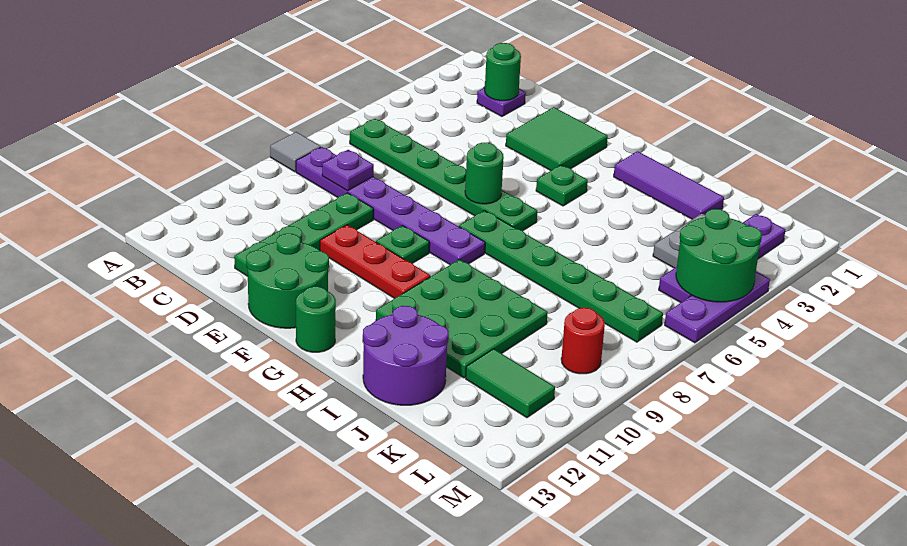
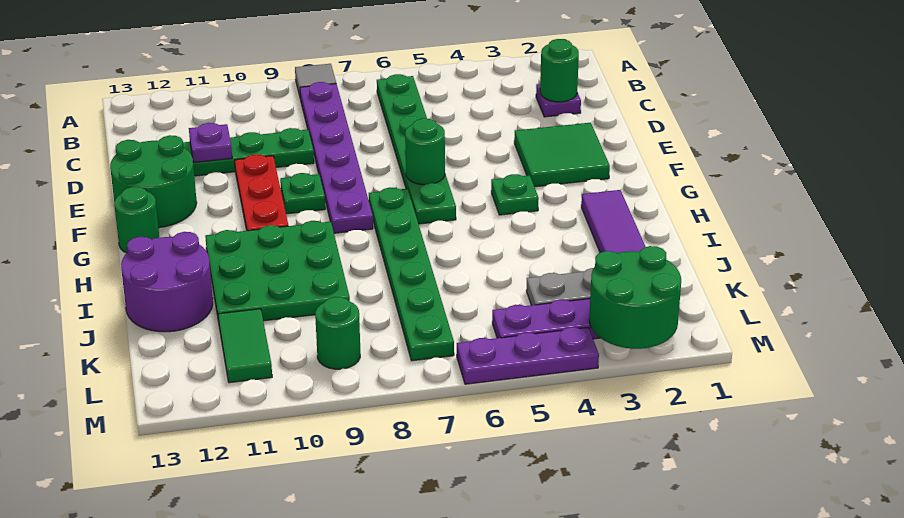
purple 1x1 plate [322,150,374,191] -> purple 1x1 plate moved to [189,123,232,162]
green 2x2 round brick [676,209,762,302] -> green 2x2 round brick moved to [589,246,681,349]
red 1x1 round brick [561,308,605,374] -> green 1x1 round brick [315,297,360,369]

